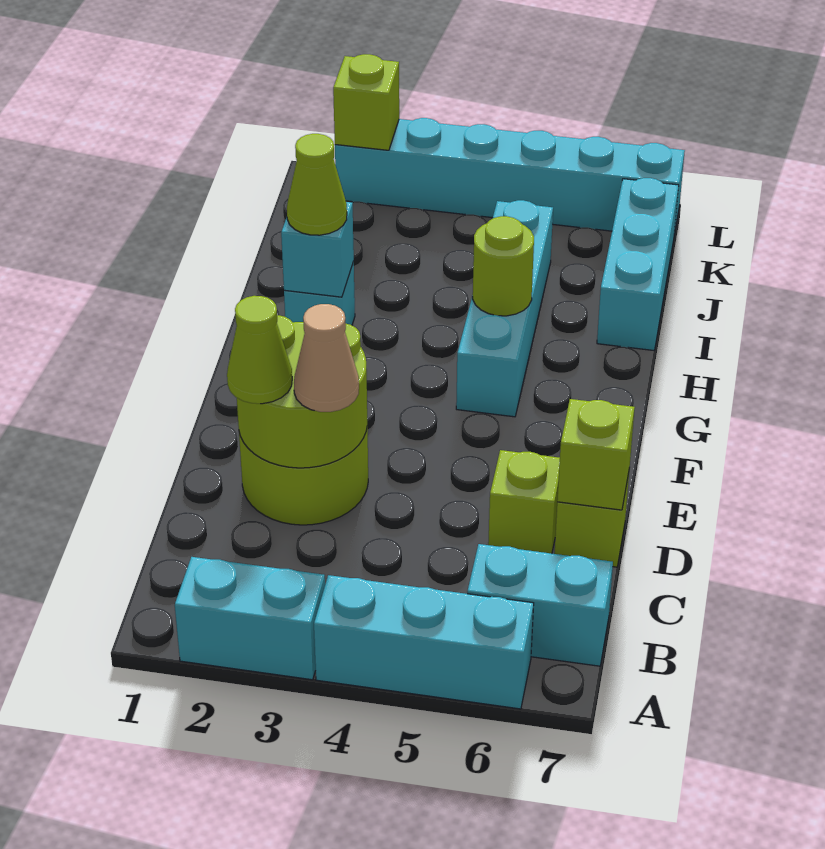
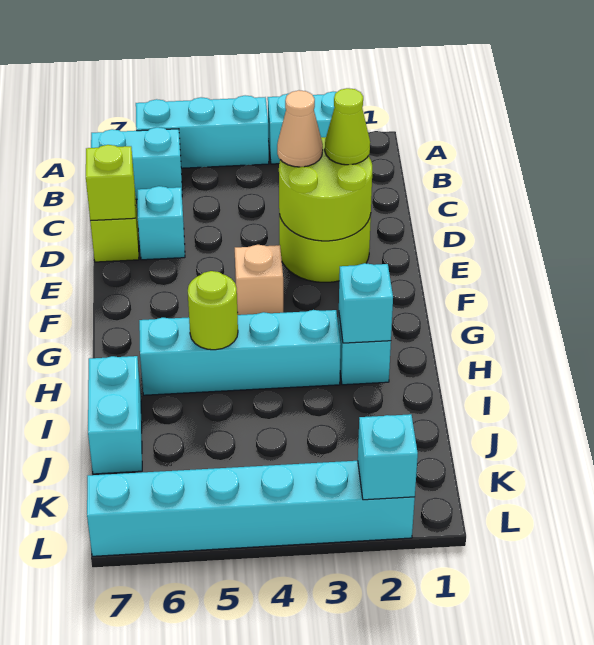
lime 1x1 brick [488,450,560,554] -> cyan 1x1 brick [137,186,185,260]
none -> tan 1x1 brick [235,245,283,315]
cyan 1x4 brick [456,200,553,417] -> cyan 1x4 brick turned to [139,310,341,395]
lime 1x1 cone [287,134,347,235] -> none
cyan 1x3 brick [597,178,679,350] -> cyan 1x2 brick [88,356,142,474]
lime 1x1 brick [333,54,399,150] -> cyan 1x1 brick [358,414,418,500]

